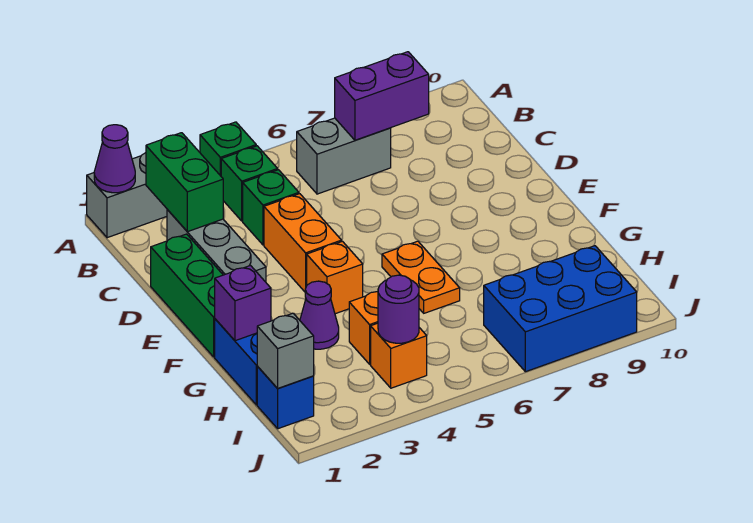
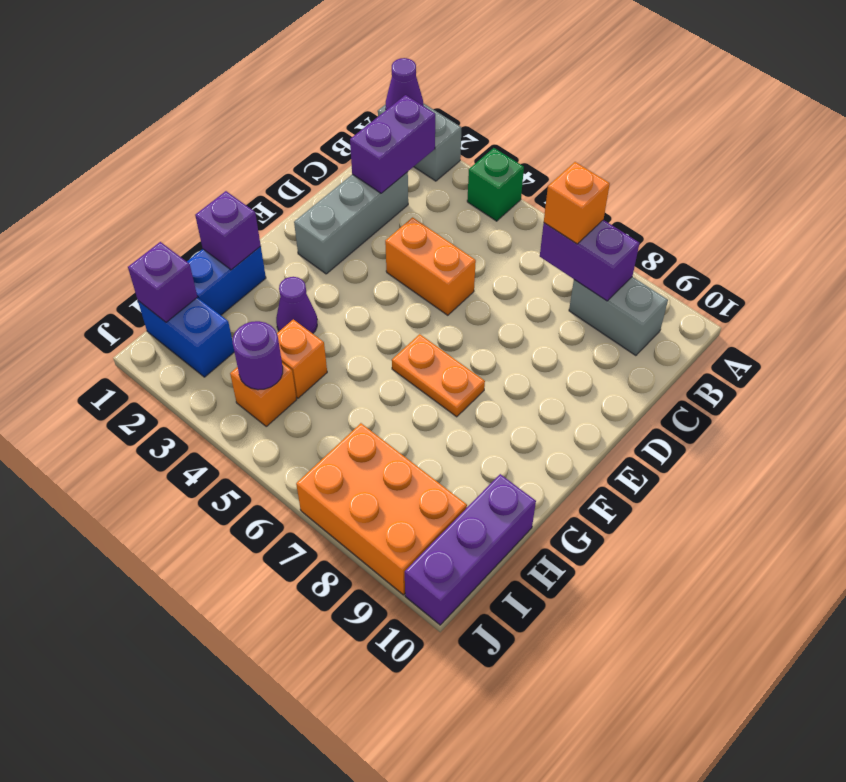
green 1x2 brick [146,133,223,232] -> purple 1x2 brick [350,95,435,193]
green 1x1 brick [221,146,278,221] -> none
grey 1x2 brick [297,118,391,194] -> grey 1x2 brick moved to [569,277,668,356]
green 1x1 brick [243,170,299,245] -> none
green 1x3 brick [151,234,223,357] -> none
orange 1x2 brick [264,194,342,292] -> orange 1x2 brick turned to [385,217,476,315]
orange 1x1 brick [307,241,363,314] -> orange 1x1 brick moved to [544,162,610,244]
orange 1x2 plate [382,241,460,313] -> orange 1x2 plate turned to [392,334,485,417]
none -> purple 1x3 brick [405,474,536,625]
blue 1x1 brick [257,367,314,429] -> blue 1x2 brick [138,297,234,377]
grey 1x1 brick [257,313,314,388] -> purple 1x1 brick [128,242,197,322]
blue 2x3 brick [484,246,637,372] -> orange 2x3 brick [296,423,467,595]

